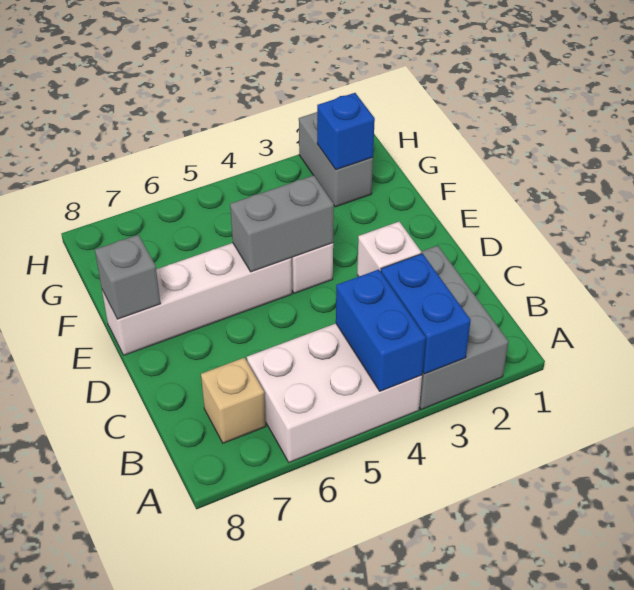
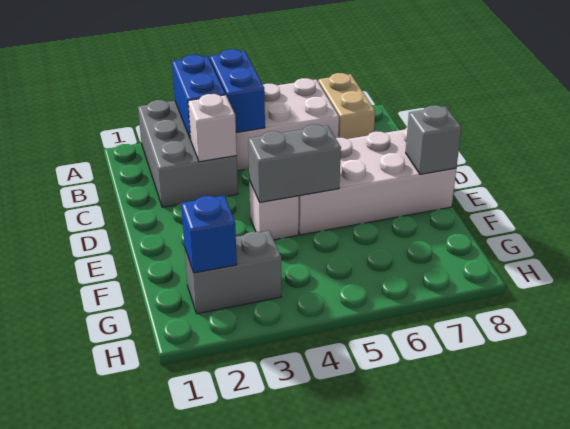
tan 1x1 brick [201,358,266,443] -> tan 1x2 brick [318,73,375,139]
white 1x4 brick [102,243,292,355] -> white 2x4 brick [298,127,456,235]
grey 1x2 brick [299,112,373,207] -> grey 1x2 brick turned to [185,231,281,314]

